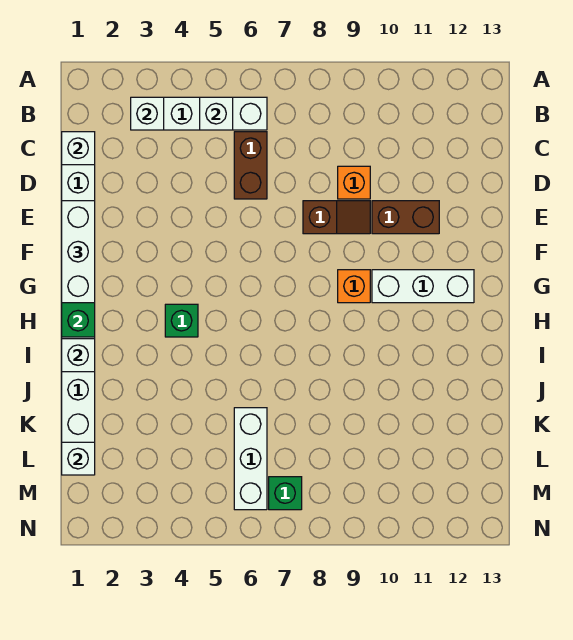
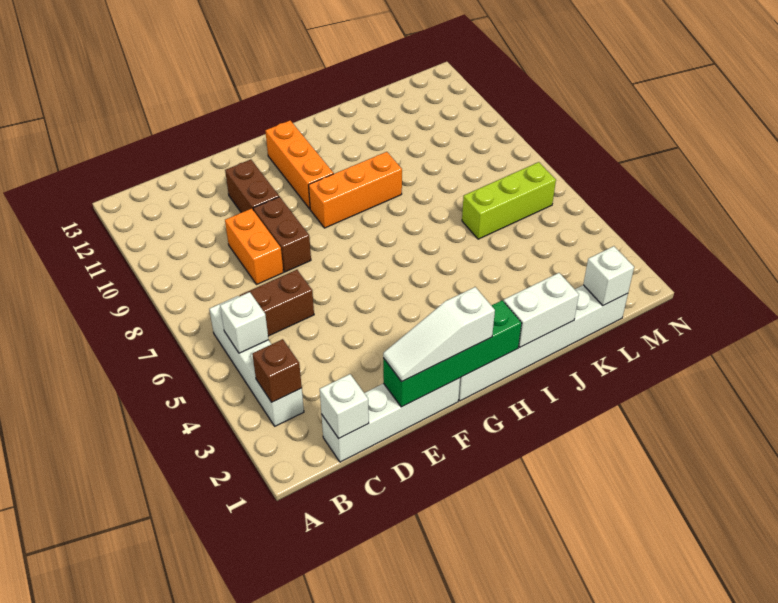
white 1x1 brick [131,97,164,130] -> brown 1x1 brick [252,339,302,402]
orange 1x1 brick [338,166,370,199] -> orange 1x2 brick [225,209,283,284]
white 1x3 brick [62,201,95,303] -> white 1x3 slope [383,287,495,381]
brown 1x2 slope [303,201,370,234] -> brown 1x2 brick [253,197,311,272]
orange 1x1 brick [338,270,370,303] -> orange 1x3 brick [309,152,402,228]
white 1x3 brick [372,270,474,303] -> orange 1x3 brick [265,120,334,209]
green 1x1 brick [165,304,198,337] -> none
white 1x1 brick [62,339,95,372] -> white 1x2 brick [504,273,579,347]
white 1x3 brick [234,408,267,510] -> lime 1x3 brick [462,162,556,239]
green 1x1 brick [269,477,302,510] -> none

